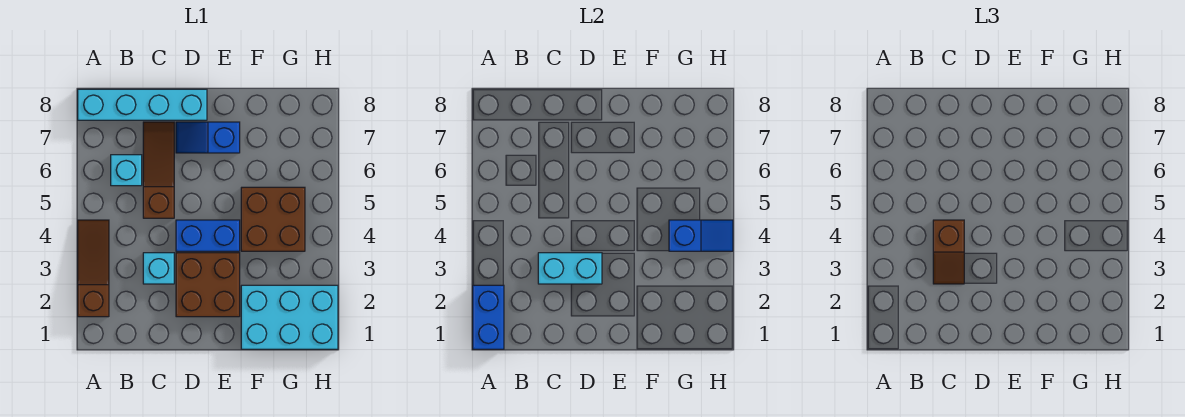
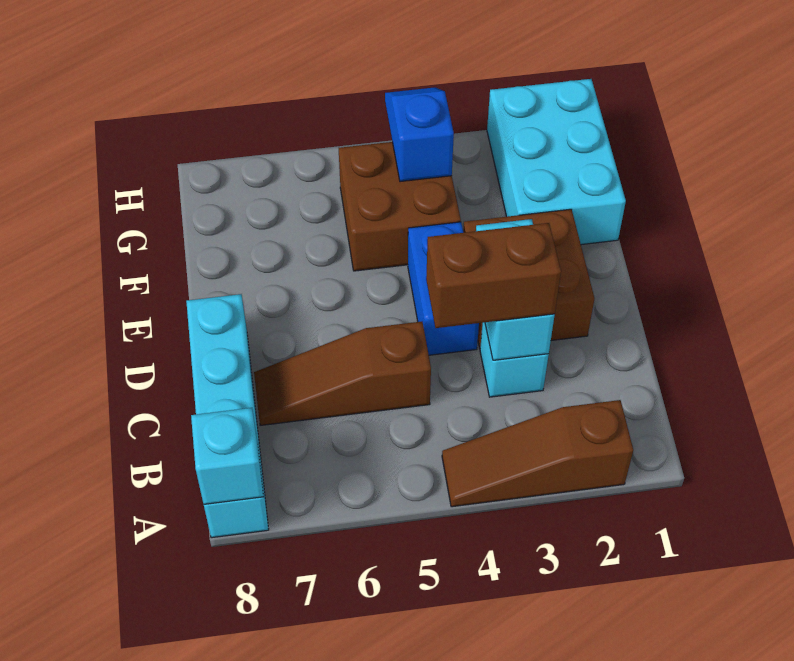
blue 1x2 brick [473,285,504,349] -> none
cyan 1x1 brick [111,155,142,186] -> cyan 1x1 brick moved to [191,408,263,504]
brown 1x2 slope [933,220,964,284] -> brown 1x2 brick [426,223,561,328]
blue 1x2 slope [176,122,240,153] -> none

